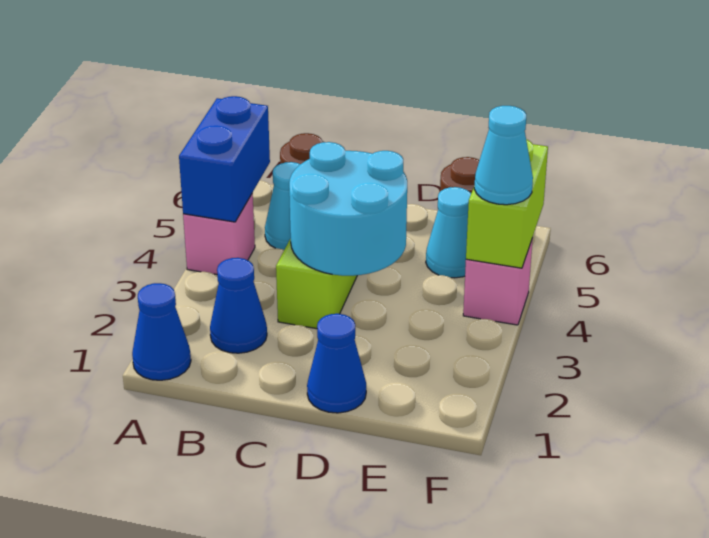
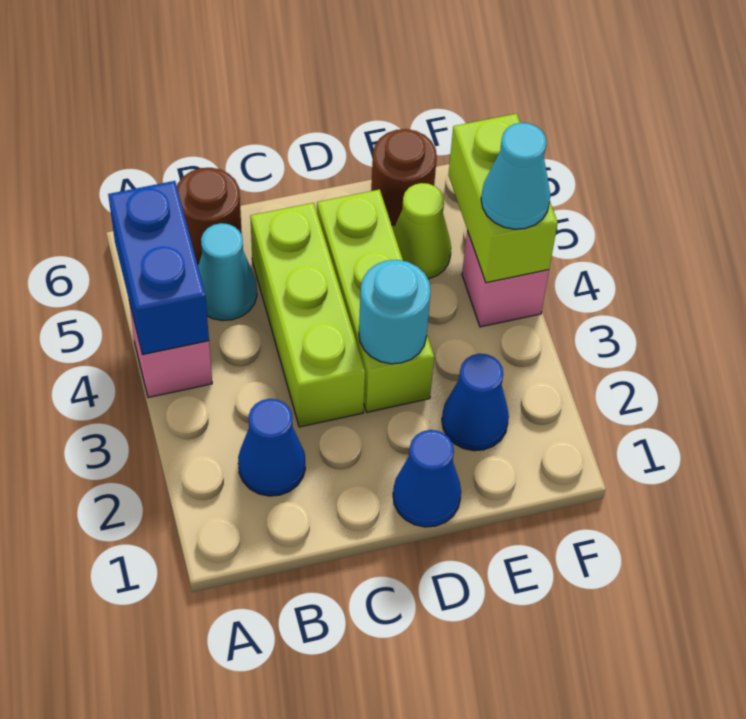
blue 1x1 cone [132,283,191,380] -> blue 1x1 cone moved to [442,354,509,451]
cyan 2x2 round brick [289,142,407,276] -> cyan 1x1 round brick [359,260,431,364]
none -> lime 1x3 brick [317,189,434,412]
cyan 1x1 cone [426,187,471,278] -> lime 1x1 cone [393,183,451,279]

